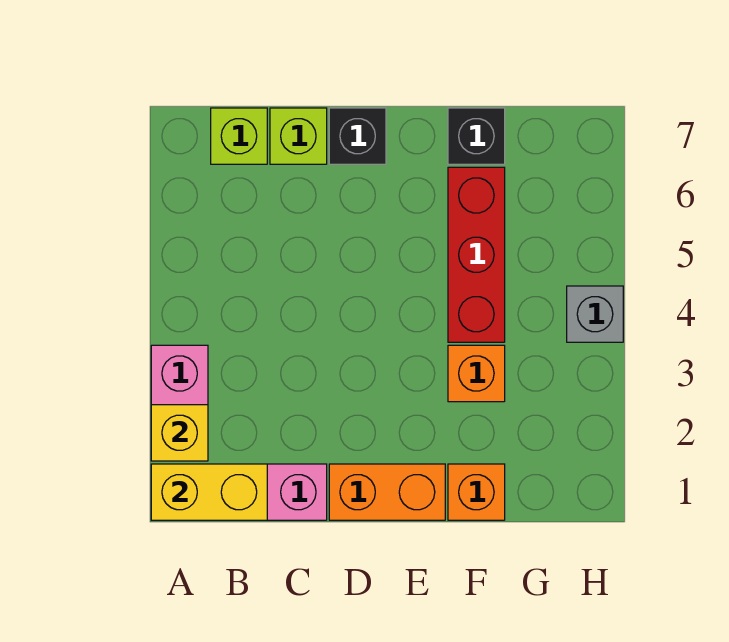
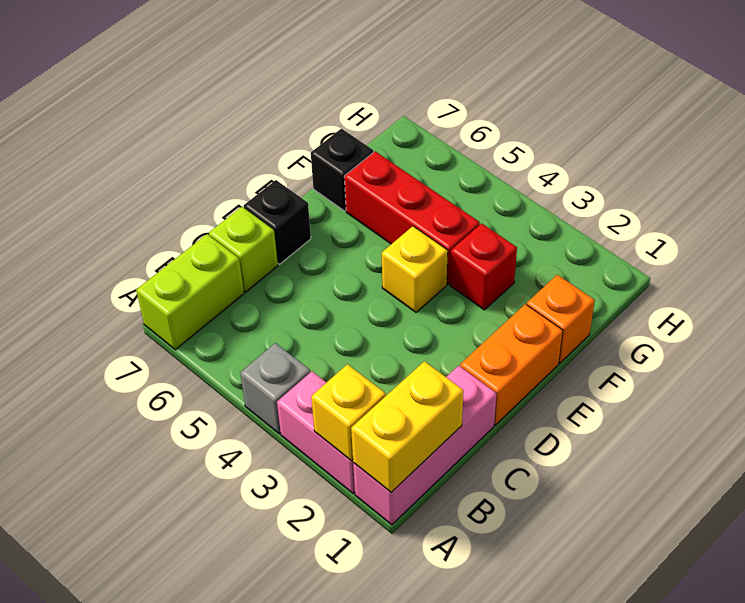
lime 1x1 brick [211,108,267,164] -> lime 1x2 brick [136,234,244,350]
none -> yellow 1x1 brick [382,226,448,312]
orange 1x1 brick [448,345,505,402] -> red 1x1 brick [450,223,517,310]
grey 1x1 brick [567,286,623,342] -> grey 1x1 brick moved to [240,343,310,434]

